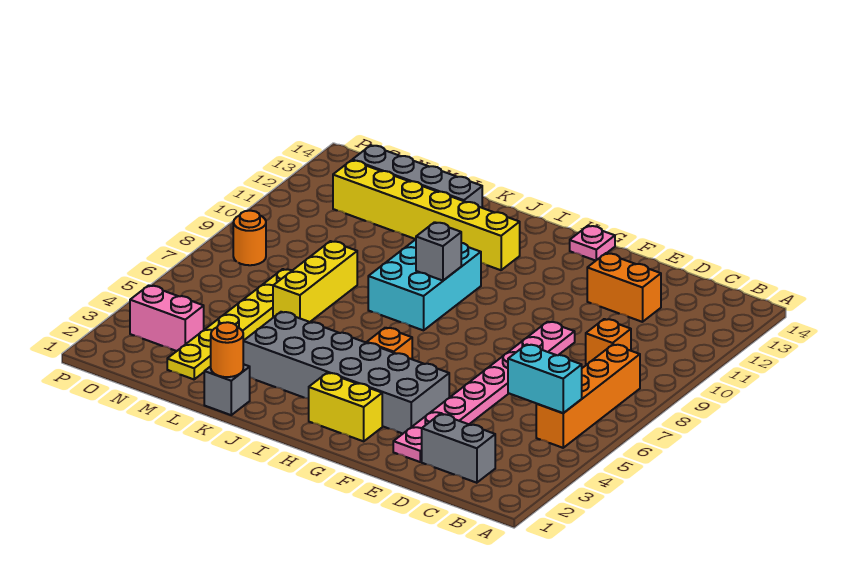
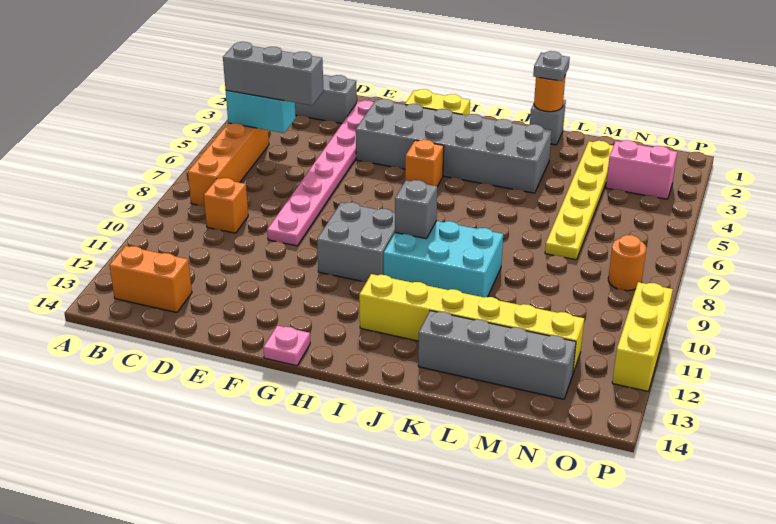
none -> grey 1x3 brick [223,42,323,105]
orange 1x2 brick [587,253,661,322] -> orange 1x2 brick moved to [109,246,192,312]
none -> grey 2x2 brick [317,202,395,282]
cyan 2x3 brick [368,239,481,330] -> cyan 2x3 brick turned to [384,221,503,297]
none -> grey 1x1 plate [533,51,570,81]
yellow 1x3 brick [273,241,357,322] -> yellow 1x3 brick moved to [612,282,673,391]

